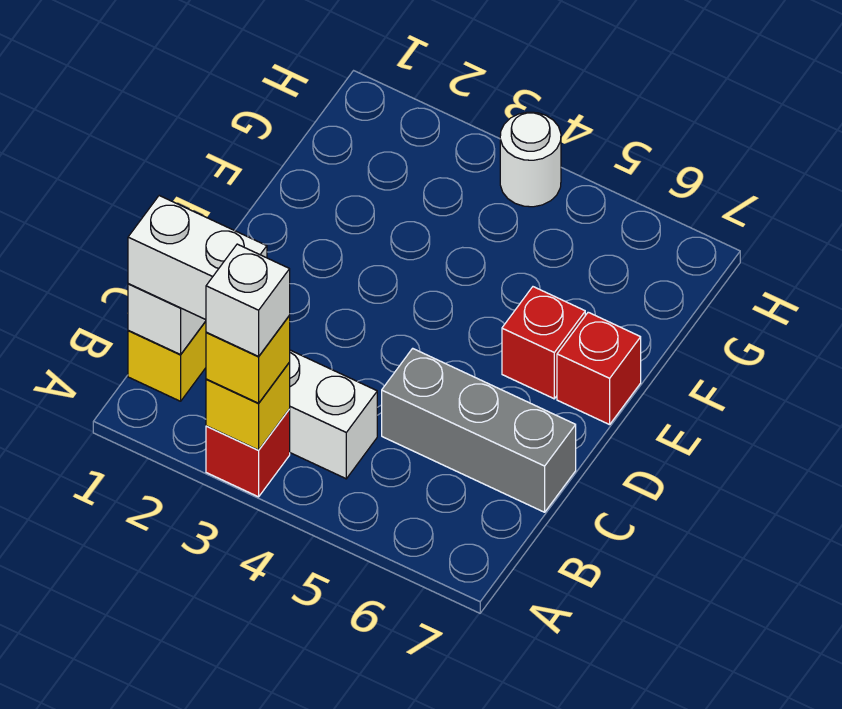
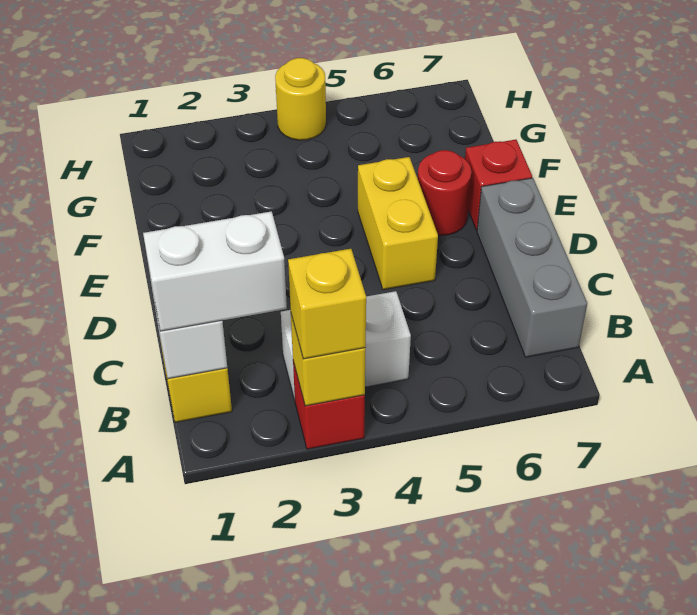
white 1x1 brick [206,244,290,356] -> none
grey 1x3 brick [382,348,576,512] -> grey 1x3 brick turned to [477,178,587,357]
none -> yellow 1x2 brick [358,157,438,290]
red 1x1 brick [502,287,585,399] -> red 1x1 round brick [418,150,472,235]
white 1x1 round brick [500,112,561,207] -> yellow 1x1 round brick [275,58,326,140]

